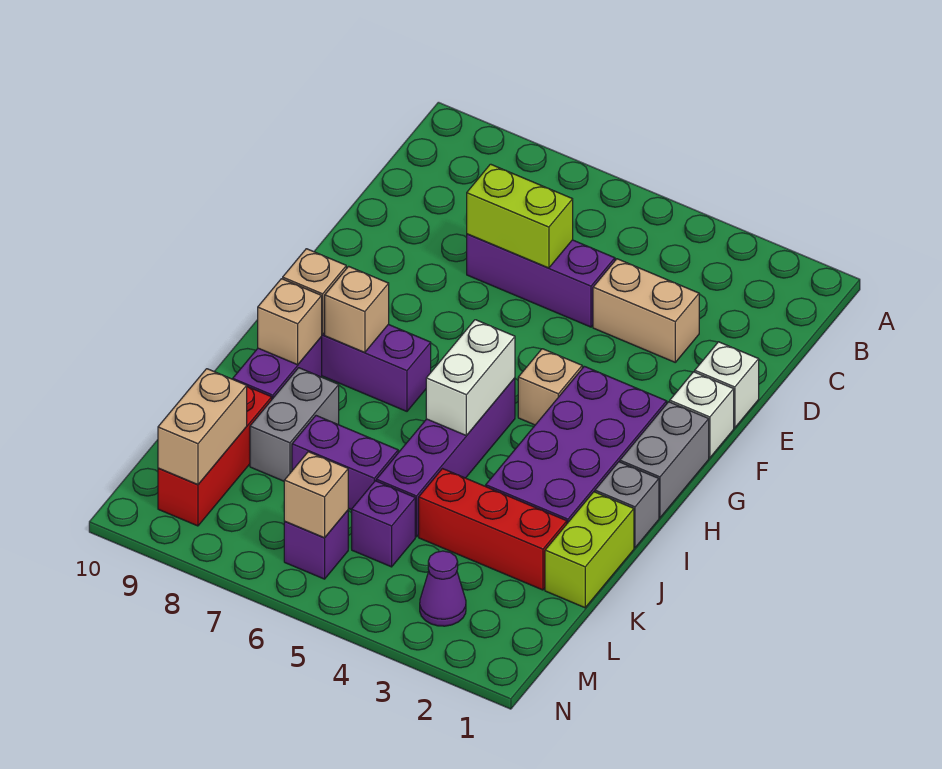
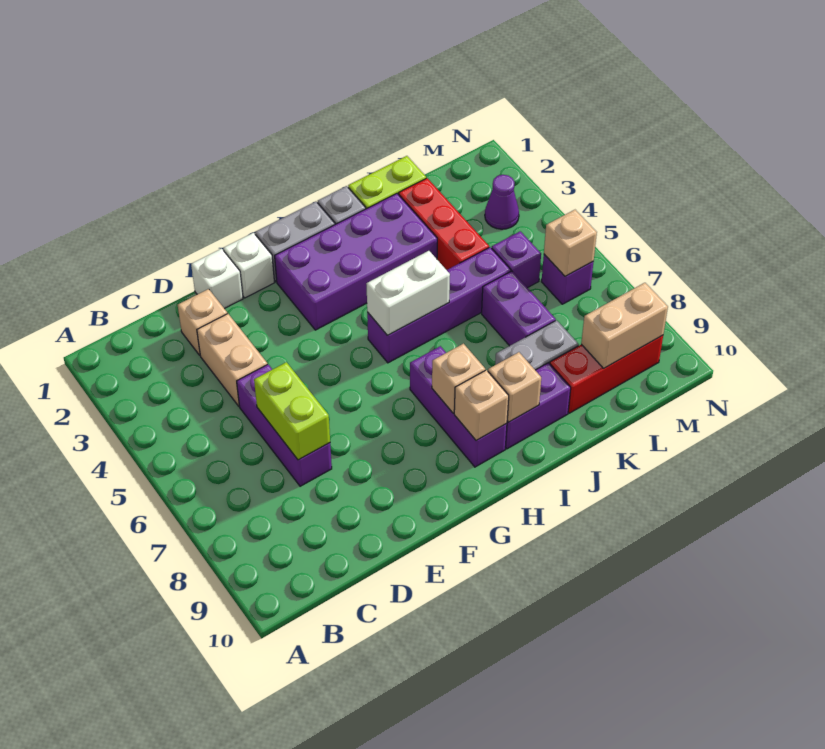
tan 1x1 brick [518,349,582,425] -> tan 1x1 brick moved to [178,289,227,355]

